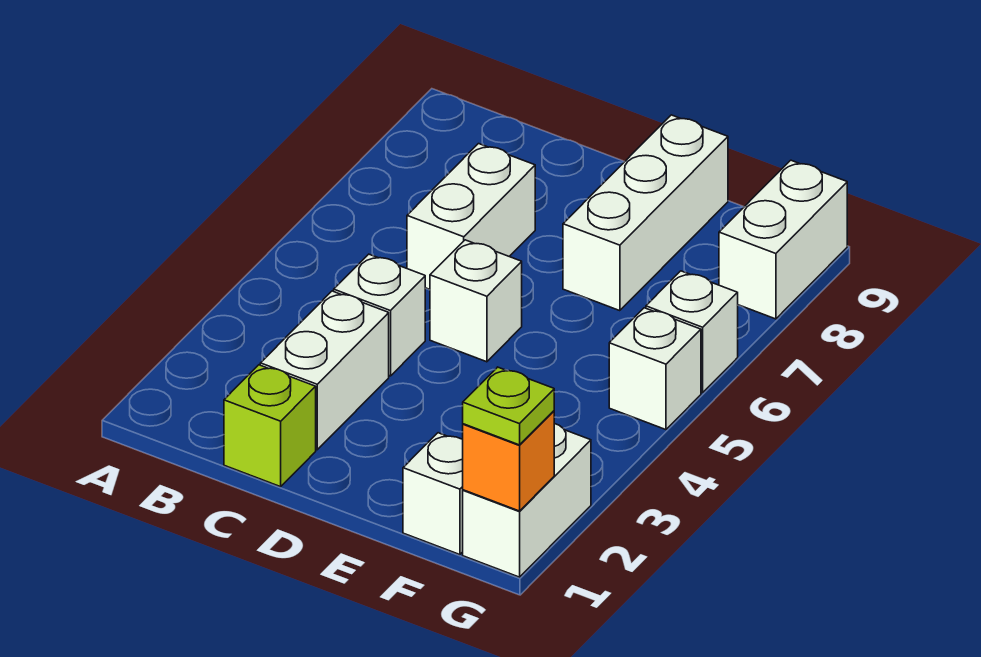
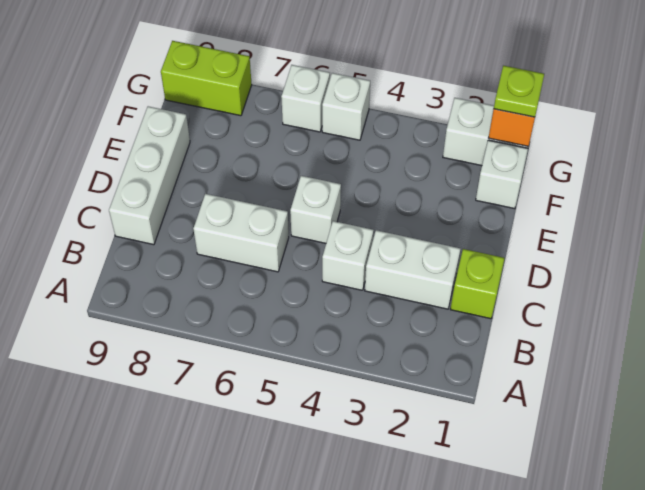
white 1x3 brick [563,115,728,311] -> white 1x3 brick turned to [109,106,190,245]
white 1x2 brick [719,160,847,319] -> lime 1x2 brick [161,41,252,116]

